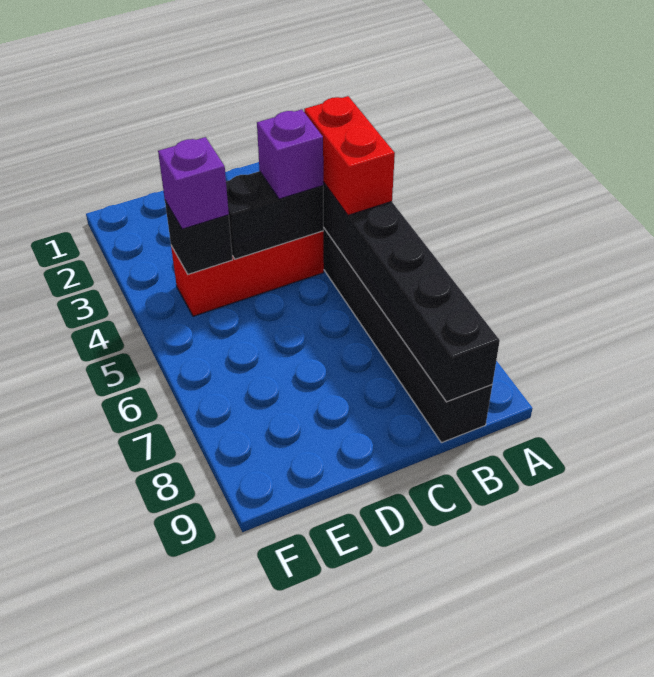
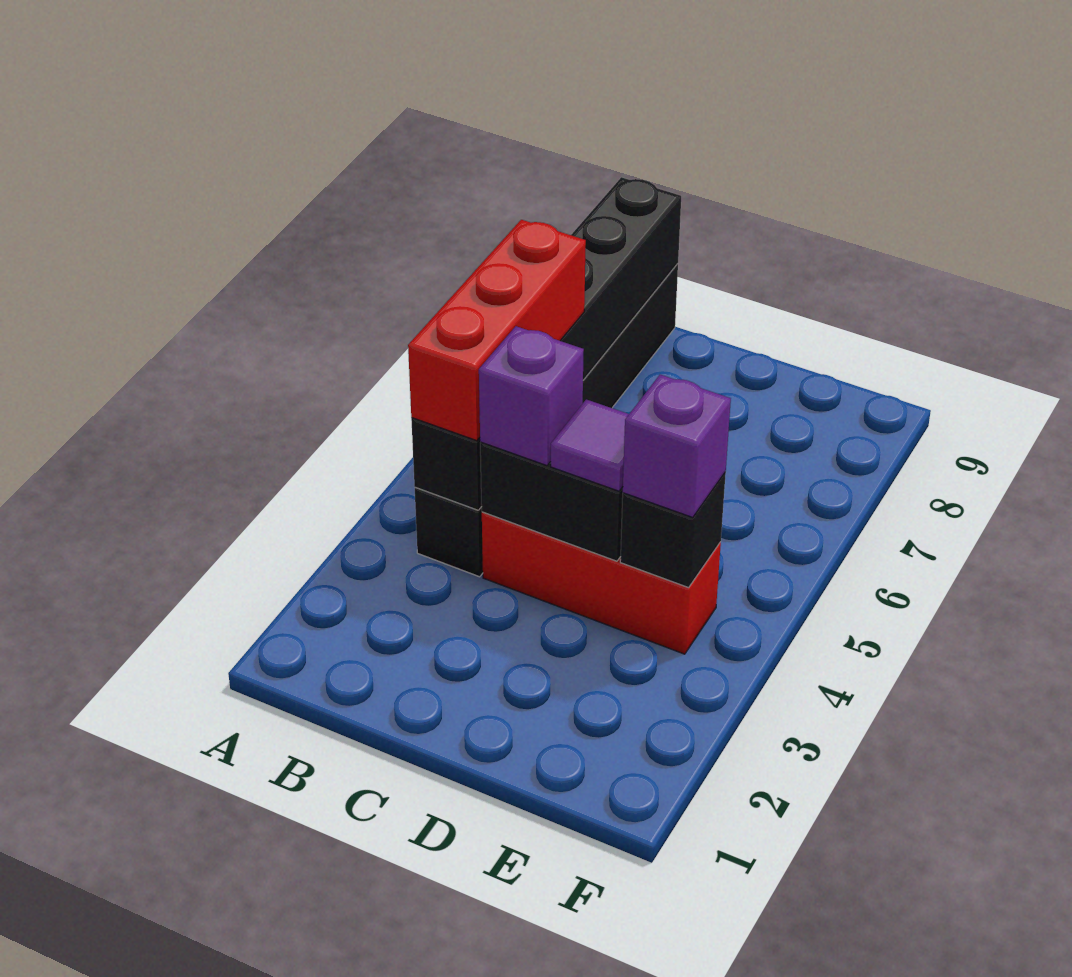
red 1x2 brick [304,96,395,215] -> red 1x3 brick [408,220,586,441]
none -> purple 1x1 tile [551,399,629,491]

